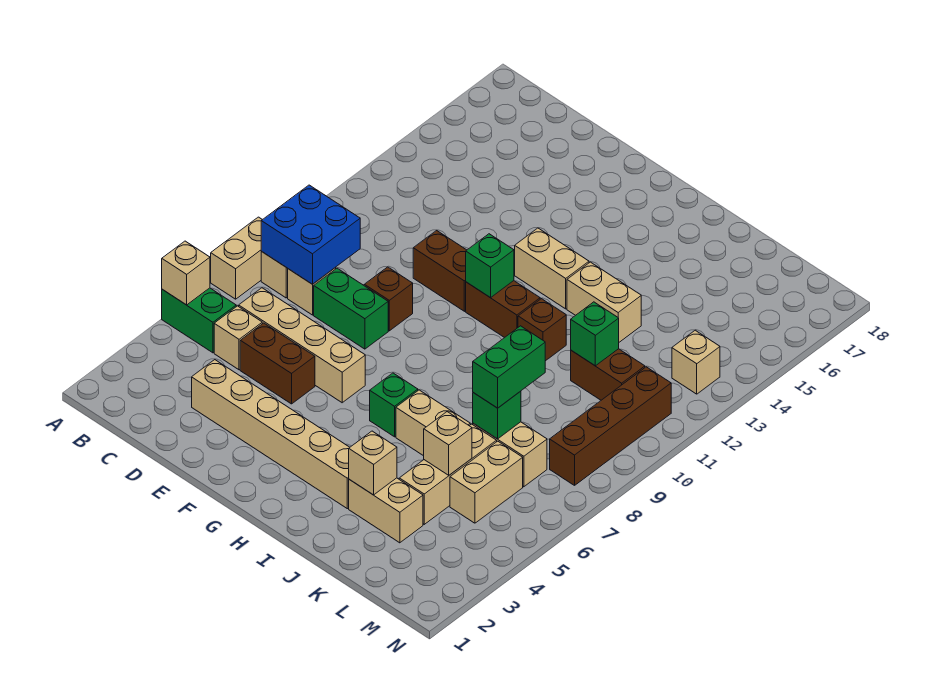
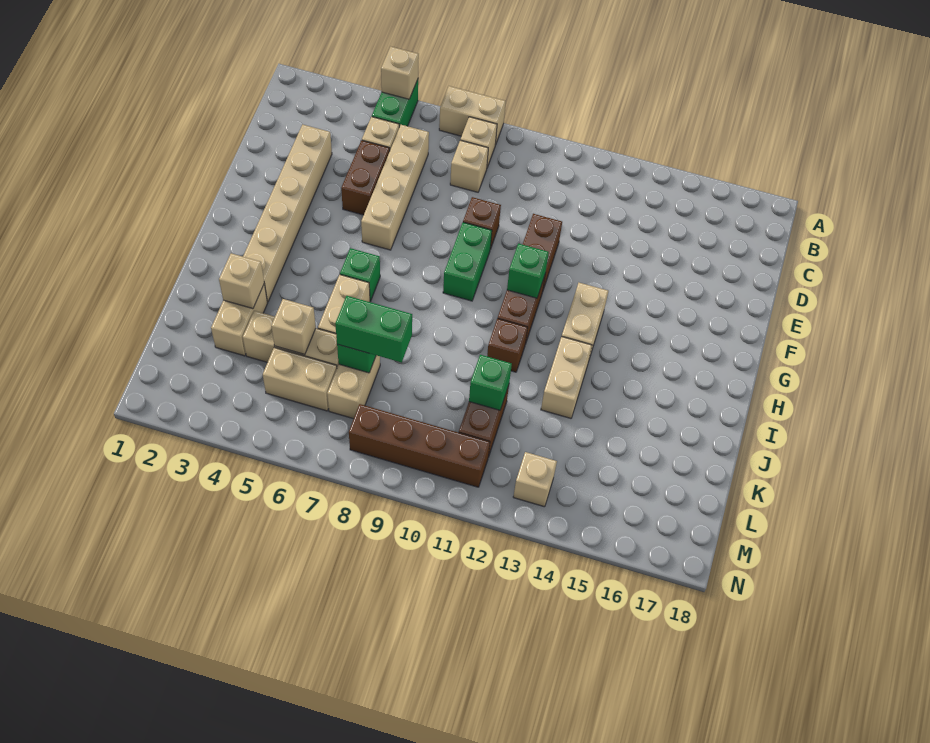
blue 2x2 brick [261,185,360,284] -> none
green 1x2 brick [314,268,388,349] -> green 1x2 brick moved to [443,222,492,301]

